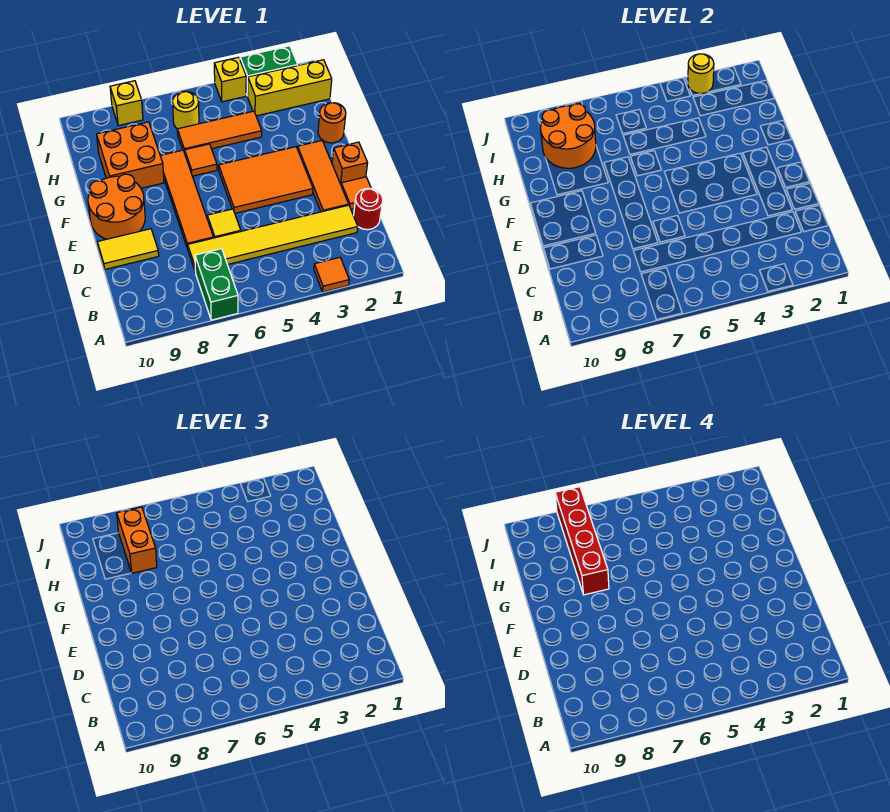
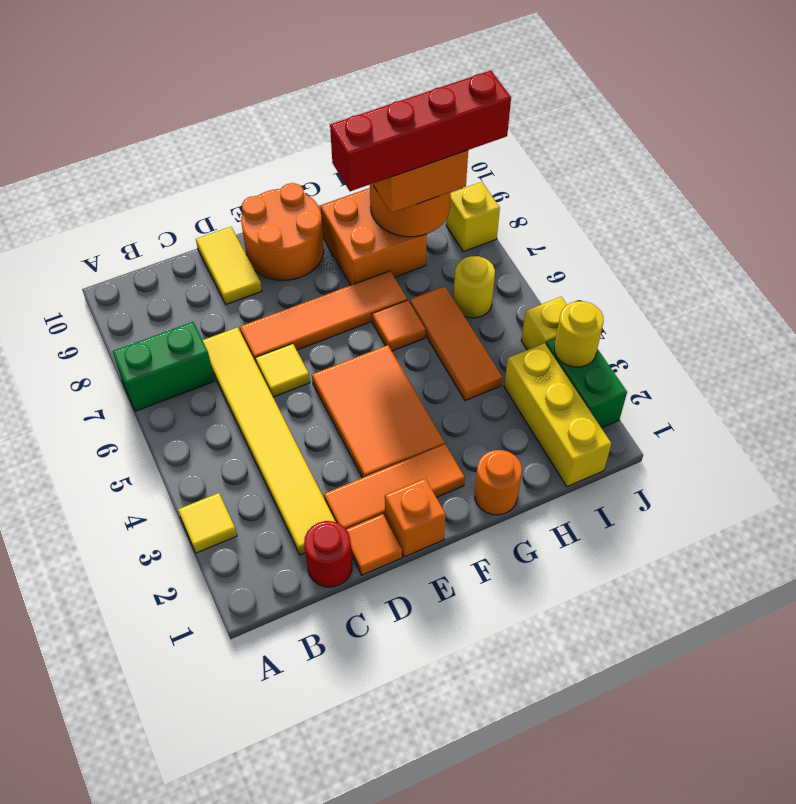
orange 1x1 tile [314,257,349,292] -> yellow 1x1 tile [178,493,237,553]

